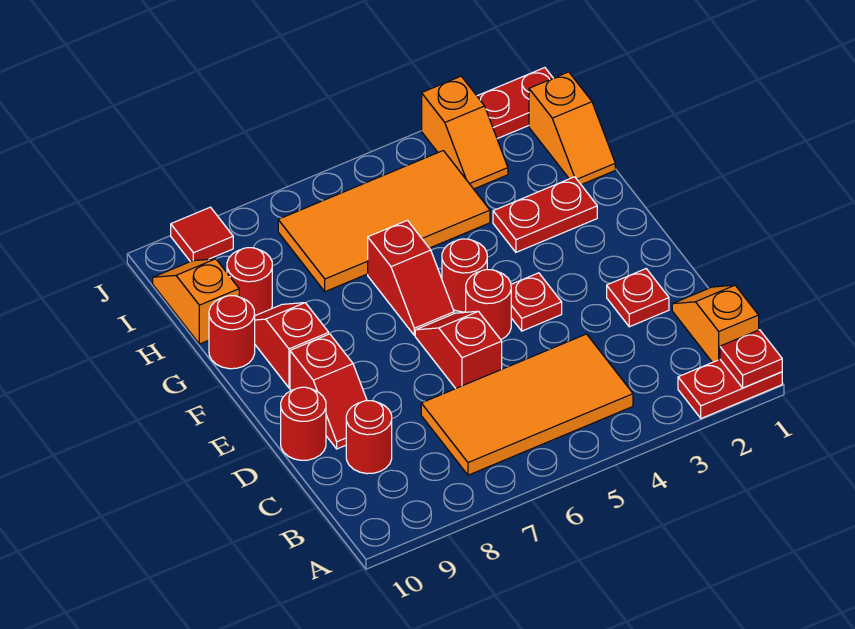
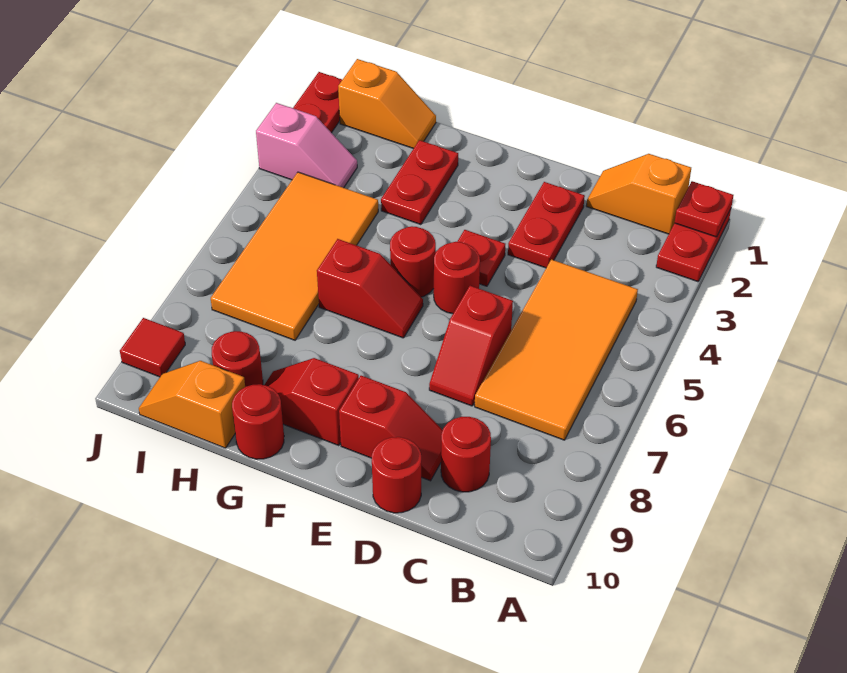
red 1x1 plate [607,269,669,327] -> red 1x2 plate [508,182,585,268]
red 1x2 slope [415,311,502,388] -> red 1x2 slope turned to [429,286,513,406]
orange 1x2 slope [422,76,508,189] -> pink 1x2 slope [256,103,357,188]

